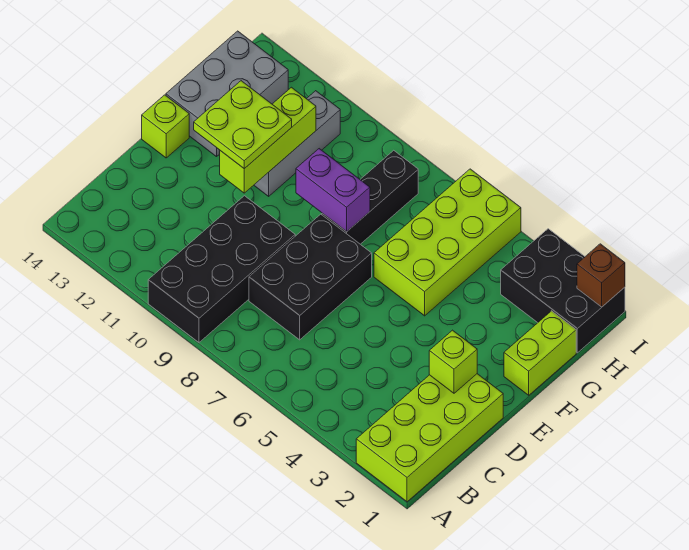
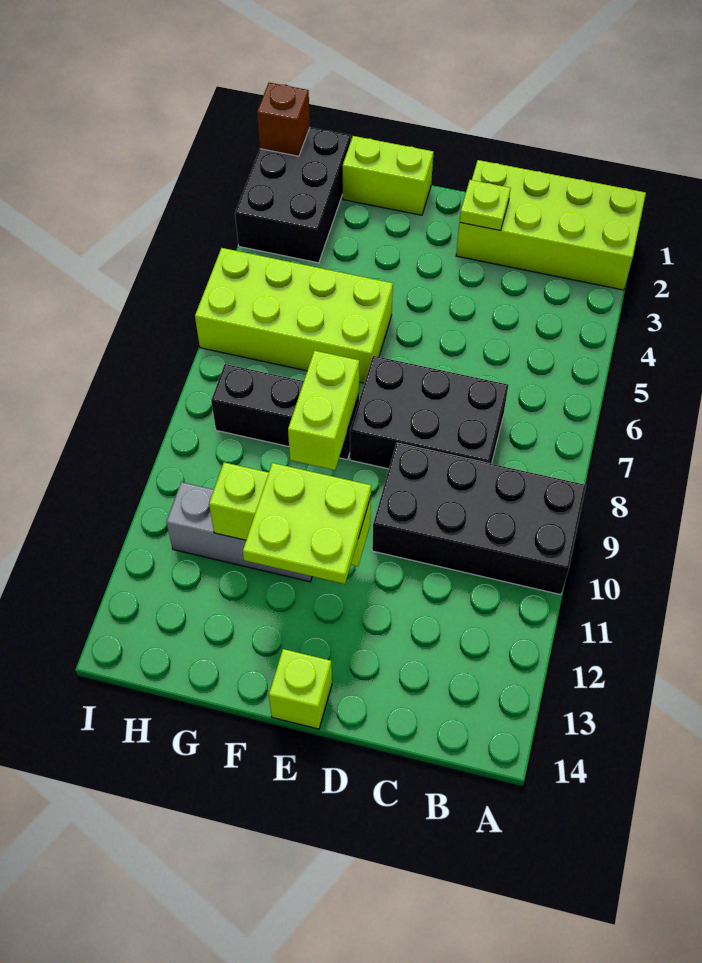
lime 1x1 brick [429,330,477,393] -> lime 1x1 plate [460,180,511,230]
purple 1x2 brick [296,149,370,232] -> lime 1x2 brick [288,351,359,470]
grey 2x3 brick [166,31,288,157] -> none

